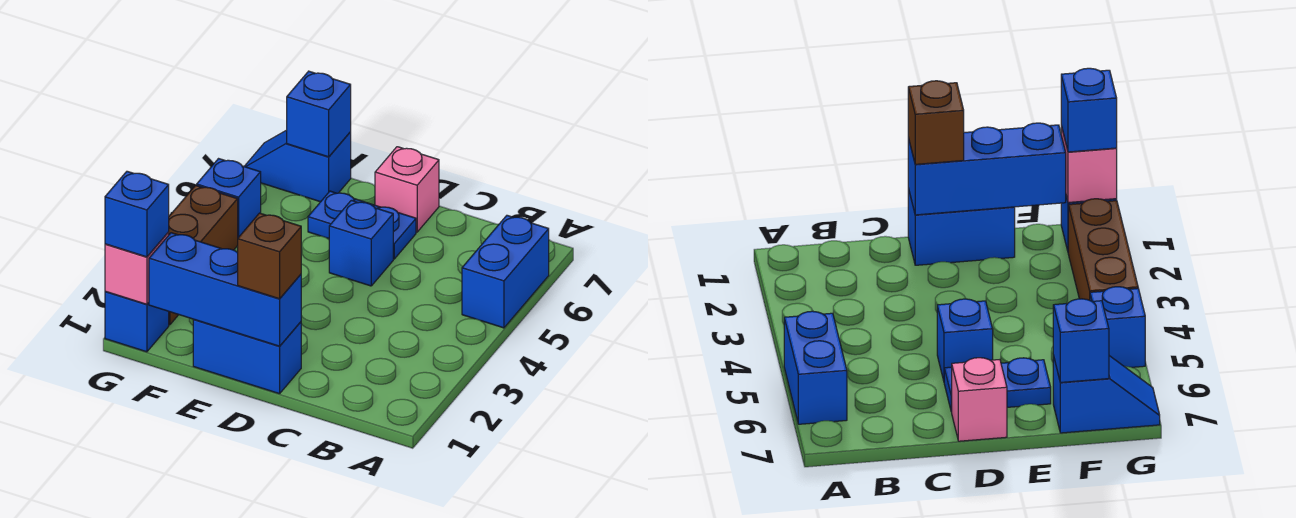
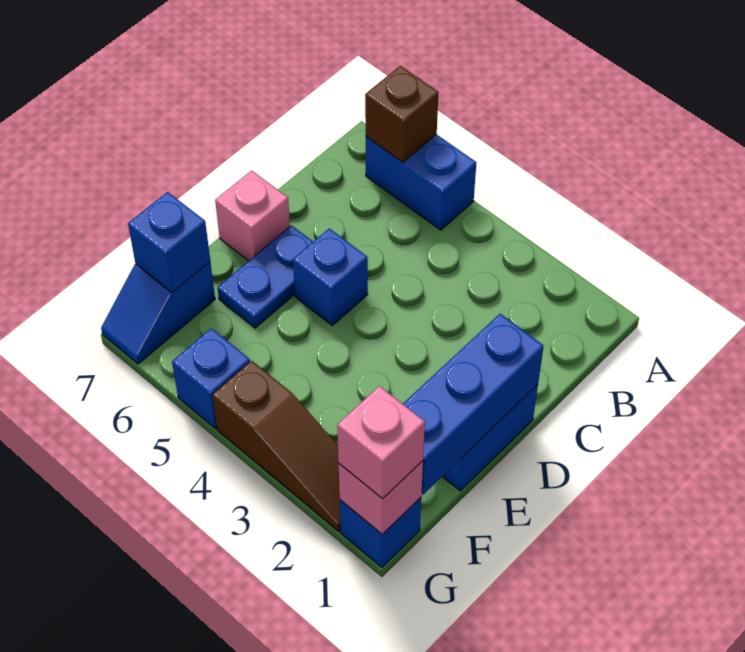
brown 1x1 brick [238,213,301,299] -> brown 1x1 brick moved to [365,66,439,162]
blue 1x1 brick [105,171,169,257] -> pink 1x1 brick [337,386,425,498]
brown 1x3 brick [169,185,238,325] -> brown 1x3 slope [212,361,341,531]

